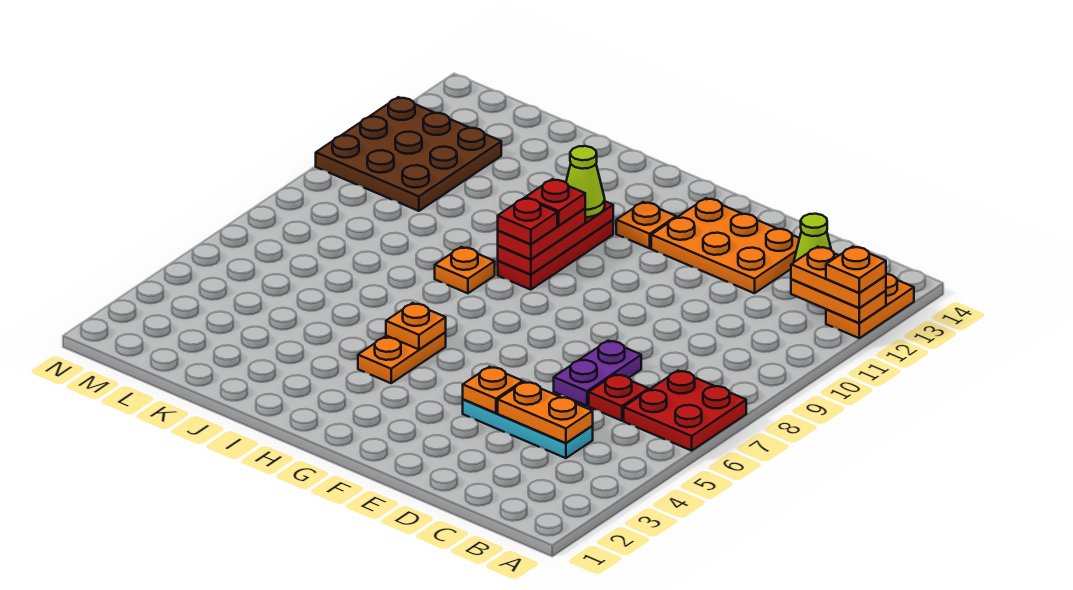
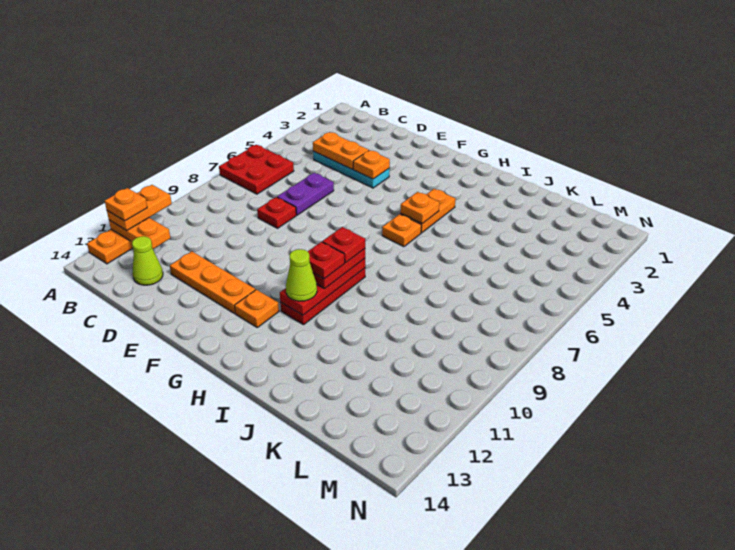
orange 1x2 plate [791,247,886,308] -> orange 1x2 plate turned to [107,185,172,230]
red 1x1 plate [589,374,648,421] -> red 1x1 plate moved to [257,197,296,228]
orange 2x3 plate [651,198,800,293] -> orange 1x3 plate [170,251,255,313]
orange 1x1 plate [435,247,495,293] -> orange 1x1 plate moved to [382,214,421,247]
brown 3x3 plate [316,97,501,211] -> none

